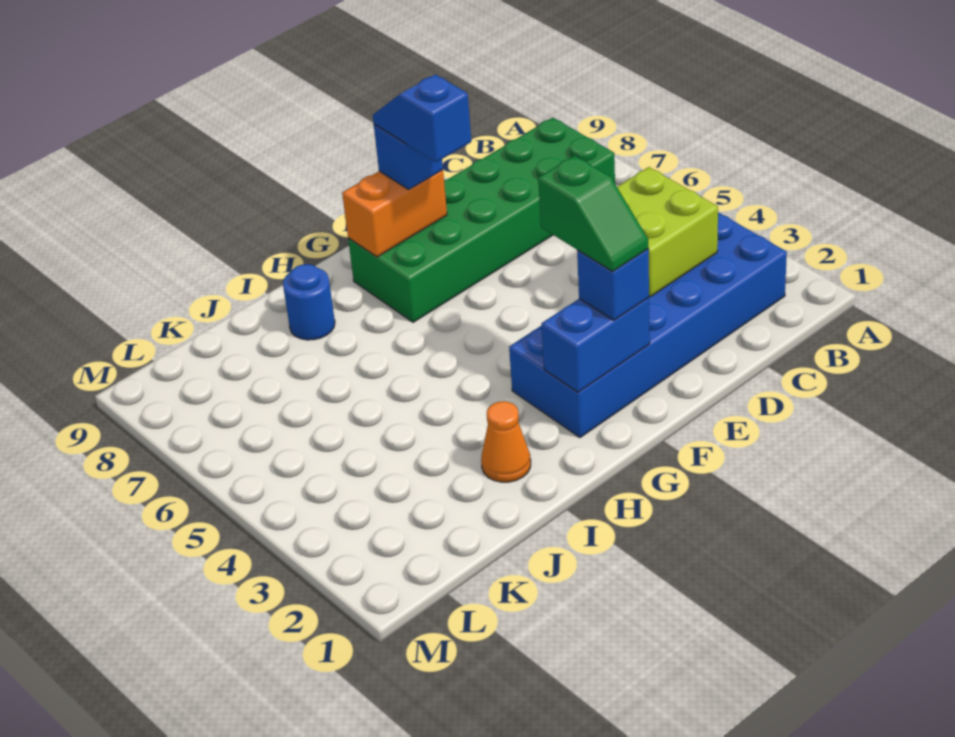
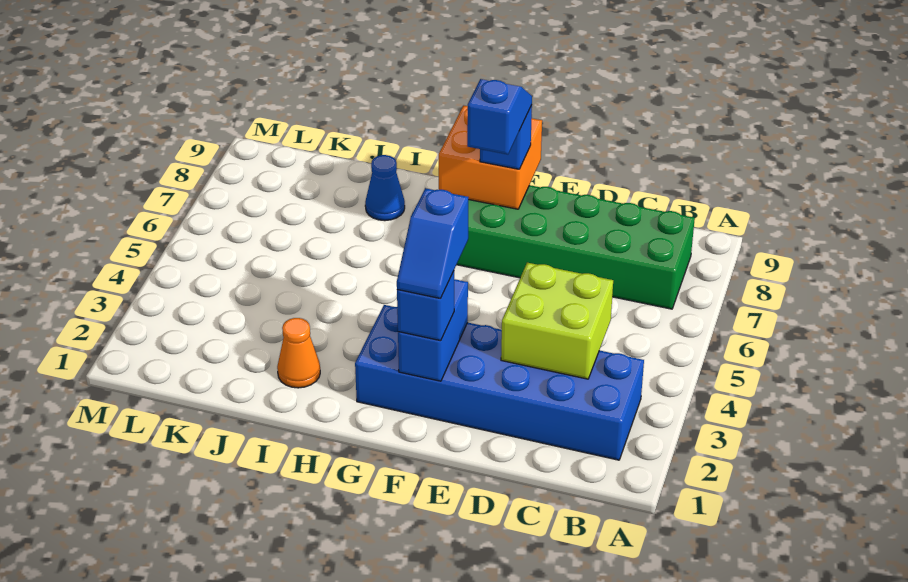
blue 1x2 brick [541,298,650,392] -> blue 1x2 brick turned to [398,279,468,381]
green 1x2 slope [538,156,648,271] -> blue 1x2 slope [397,188,468,299]
orange 1x2 brick [342,170,447,257] -> orange 2x2 brick [439,105,542,209]
blue 1x1 round brick [283,264,335,340] -> blue 1x1 cone [365,155,405,221]

